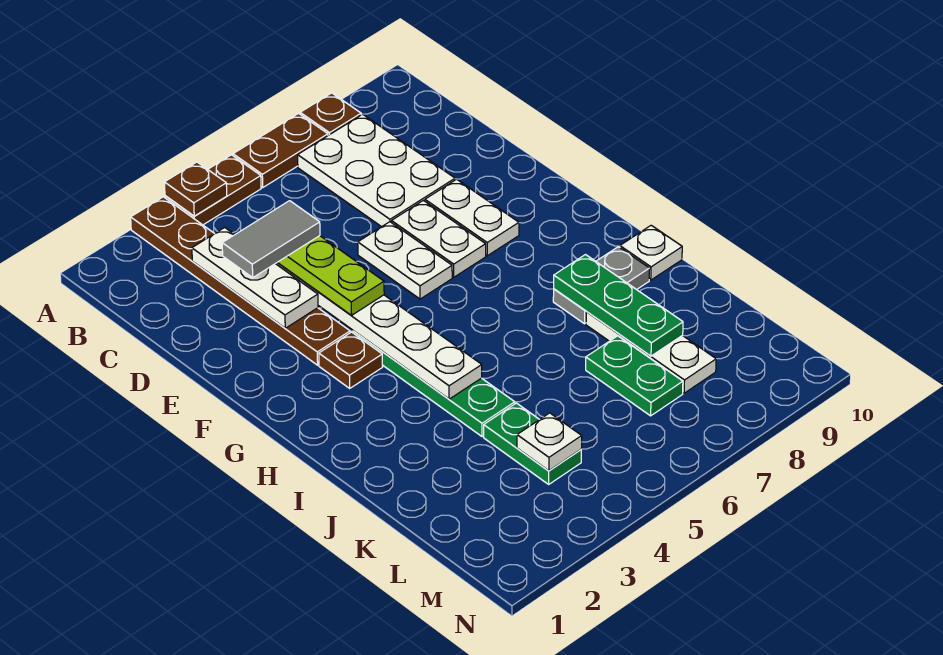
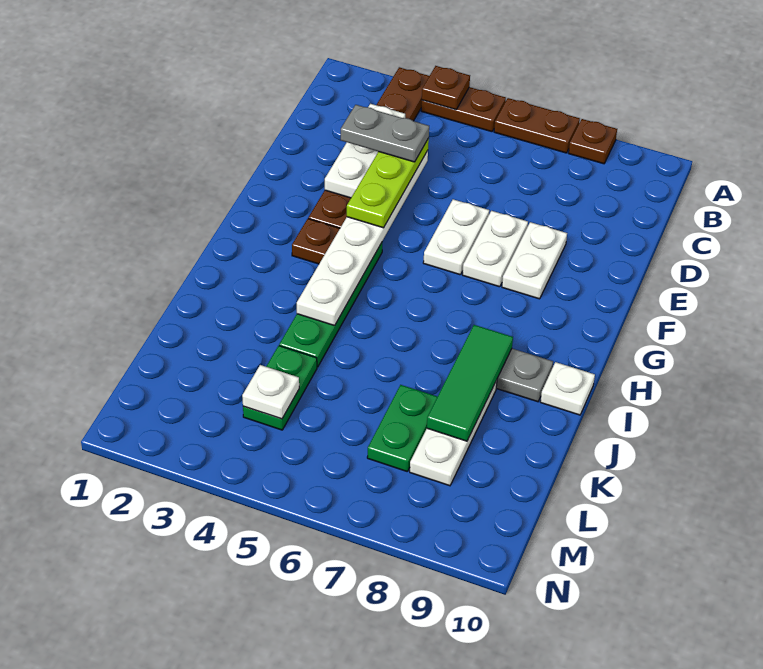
white 2x3 plate [298,114,455,227] -> none
grey 1x2 tile [222,201,320,277] -> grey 1x2 plate [341,105,429,162]
green 1x3 plate [554,255,683,356] -> green 1x3 tile [427,325,513,441]

